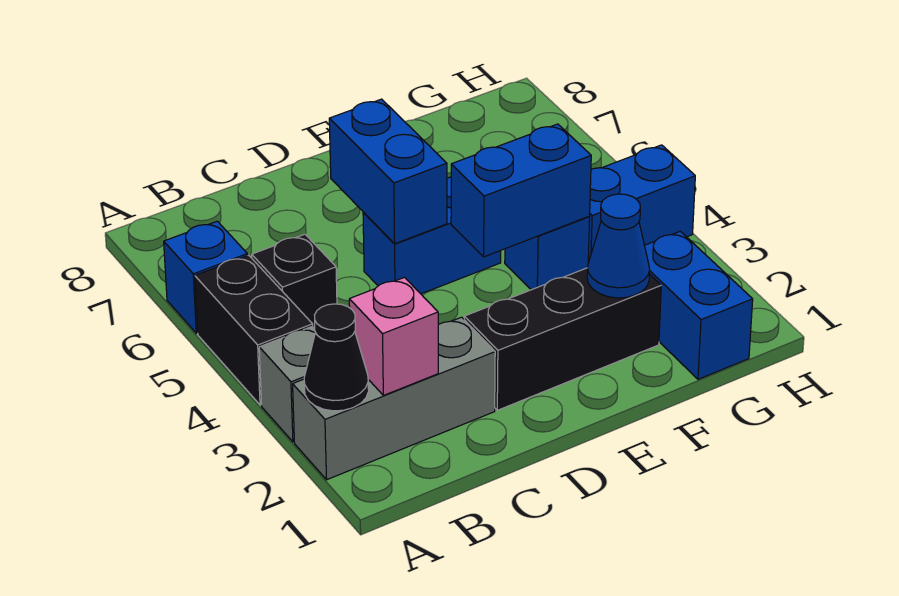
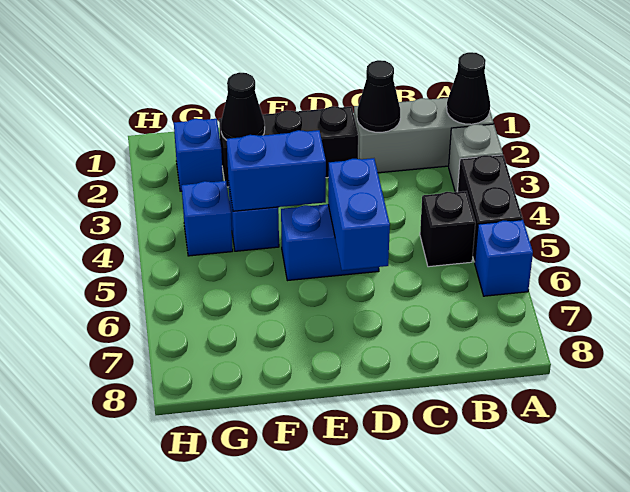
pink 1x1 brick [349,277,438,395] -> none
none -> black 1x1 cone [357,60,400,132]
blue 1x1 cone [587,194,650,298] -> black 1x1 cone [221,72,265,140]
blue 1x2 brick [645,231,753,379] -> blue 1x1 brick [174,119,223,191]
blue 1x2 brick [588,145,695,263] -> blue 1x1 brick [182,181,233,256]

